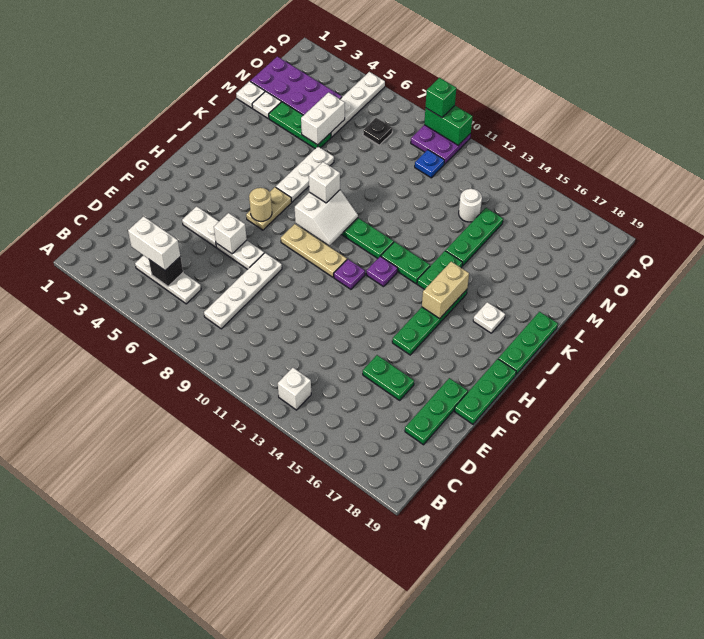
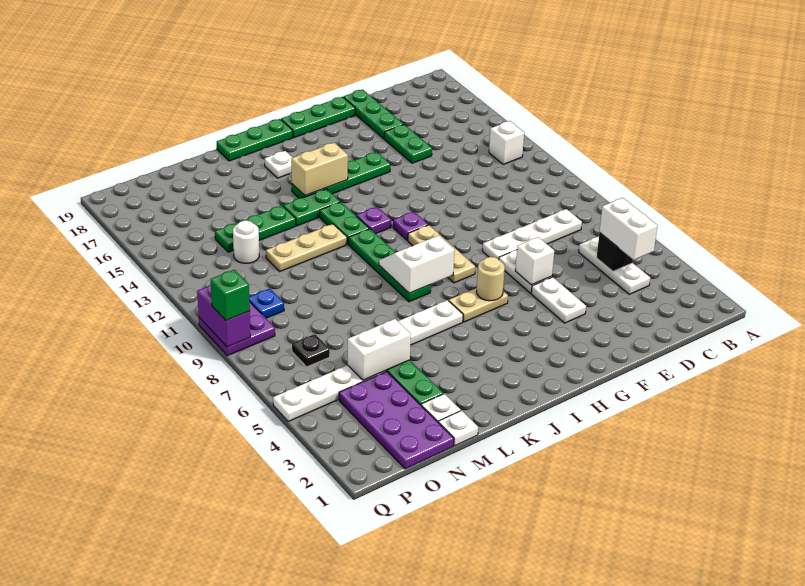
green 1x3 plate [405,378,468,445] -> green 1x3 plate turned to [343,90,403,139]
white 1x1 brick [309,162,340,203] -> none
none -> tan 1x3 plate [266,224,347,271]
green 1x2 brick [424,106,473,145] -> purple 1x2 brick [197,285,250,347]

